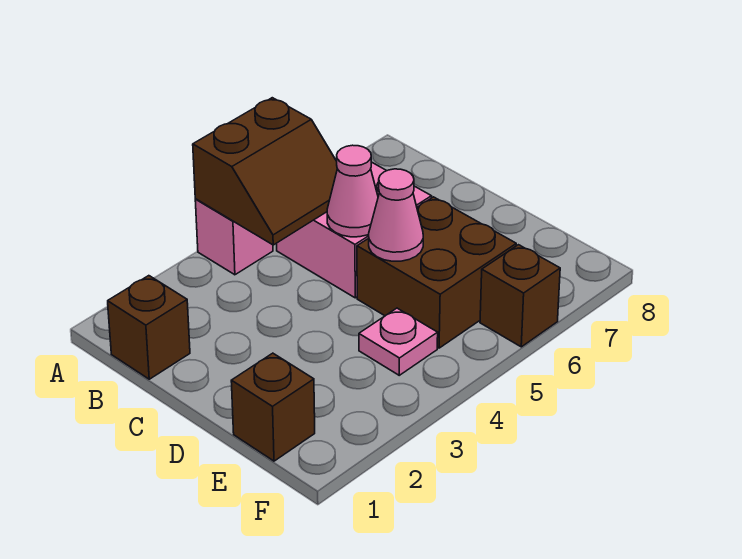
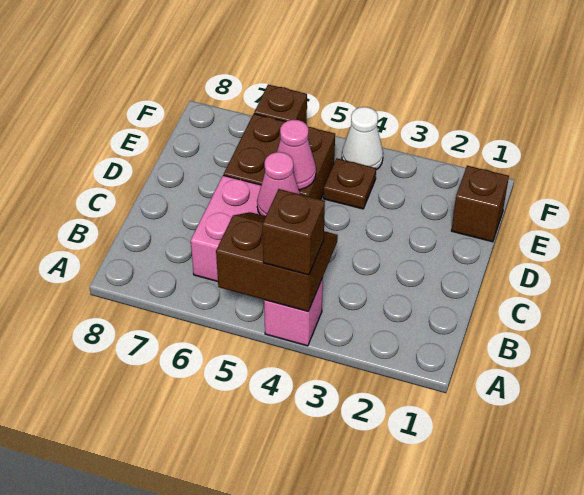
brown 1x1 brick [108,276,190,379] -> brown 1x1 brick moved to [262,189,325,275]
pink 1x1 plate [359,308,438,375] -> brown 1x1 plate [323,158,376,209]
none -> white 1x1 cone [342,107,383,170]

